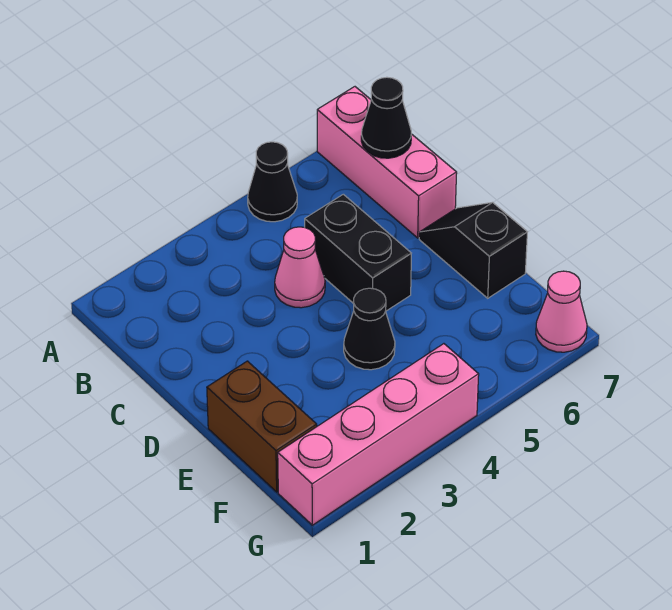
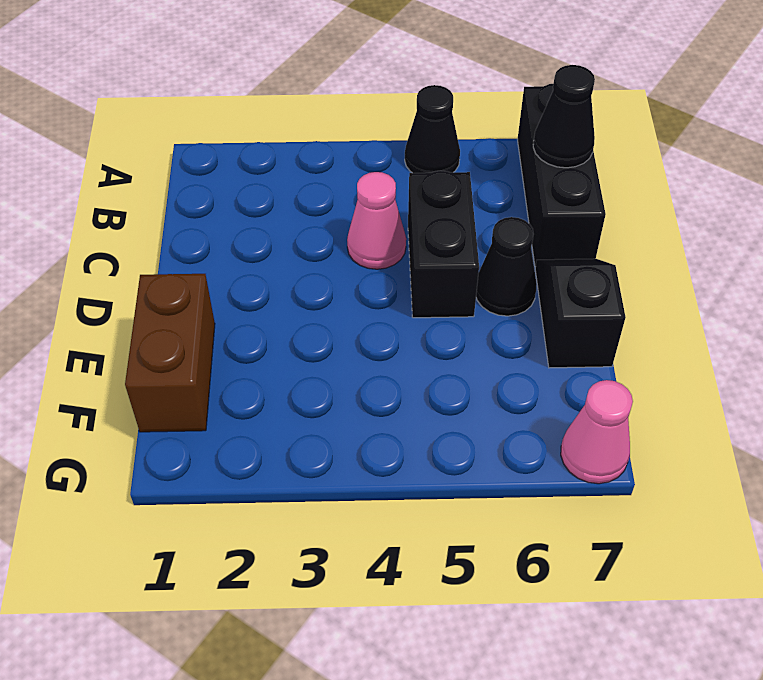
pink 1x3 brick [317,87,457,238] -> black 1x3 brick [517,83,606,267]
black 1x1 cone [344,288,395,370] -> black 1x1 cone moved to [476,217,537,316]
pink 1x4 brick [278,344,479,525] -> none

